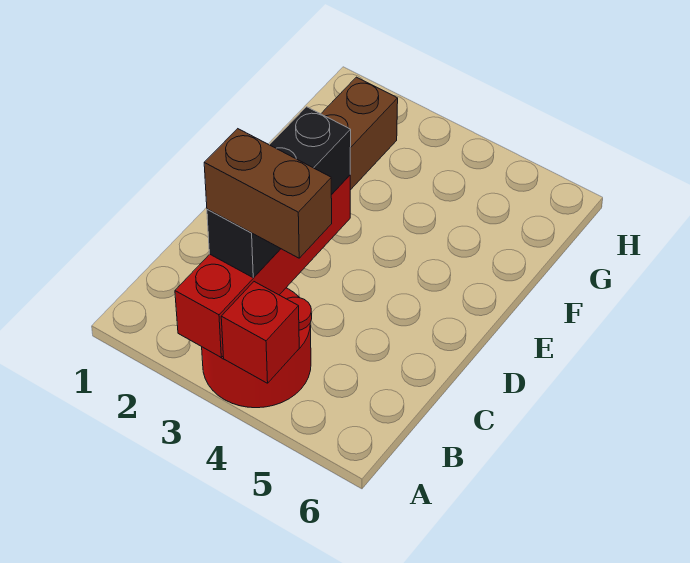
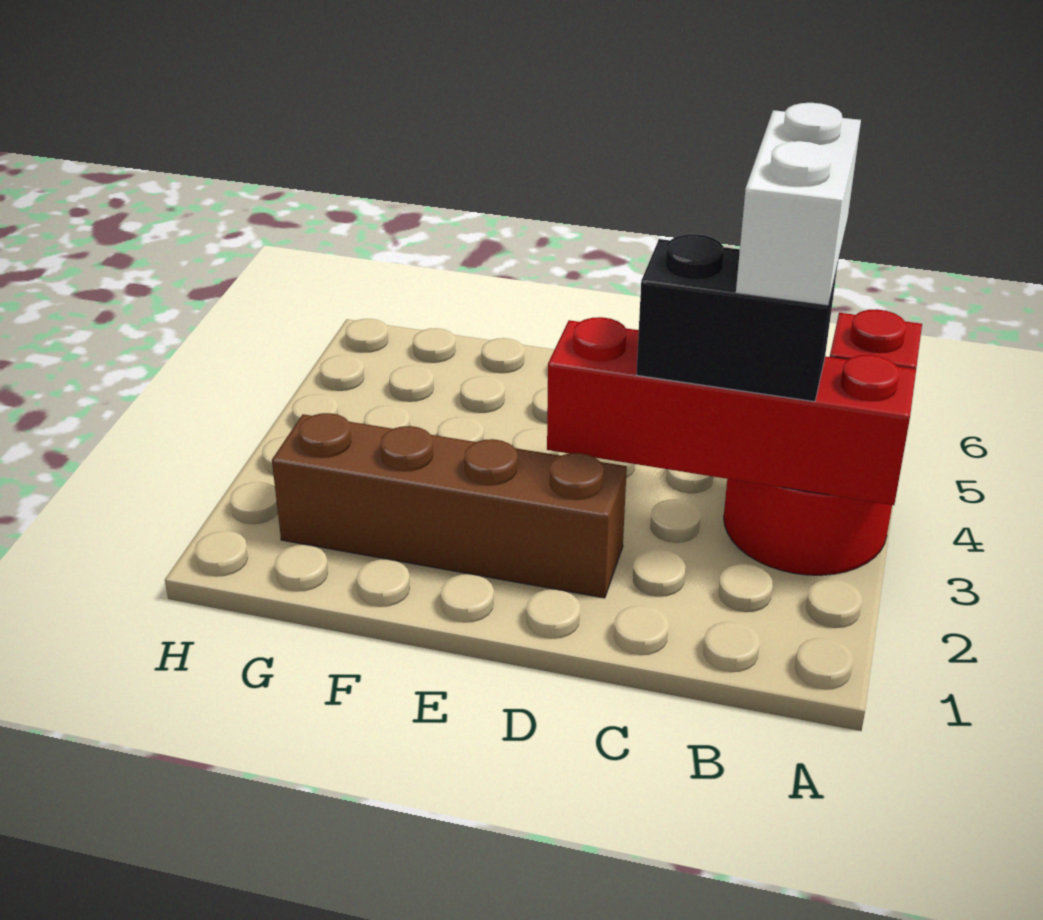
black 1x3 brick [207,107,351,277] -> black 1x2 brick [636,234,838,402]
brown 1x2 brick [204,129,332,258] -> white 1x2 brick [736,103,861,305]

